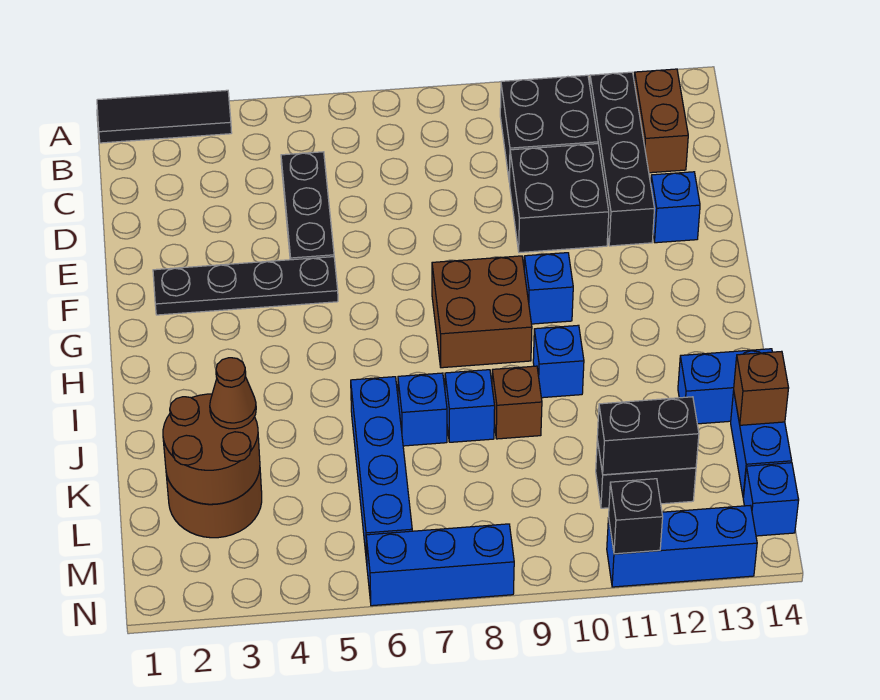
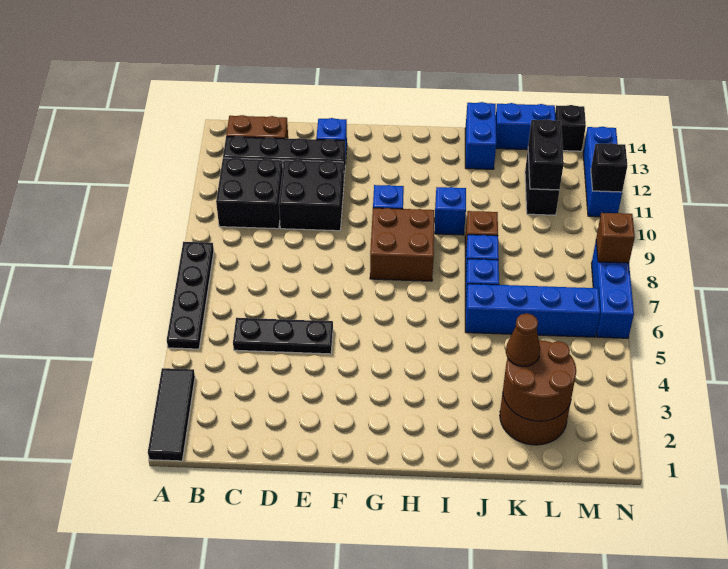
black 1x4 plate [153,257,338,315] -> black 1x4 plate moved to [167,242,214,349]
brown 1x1 brick [734,351,789,425] -> brown 1x1 brick moved to [596,213,635,263]
blue 1x1 brick [743,463,799,536] -> black 1x1 brick [555,105,586,151]

